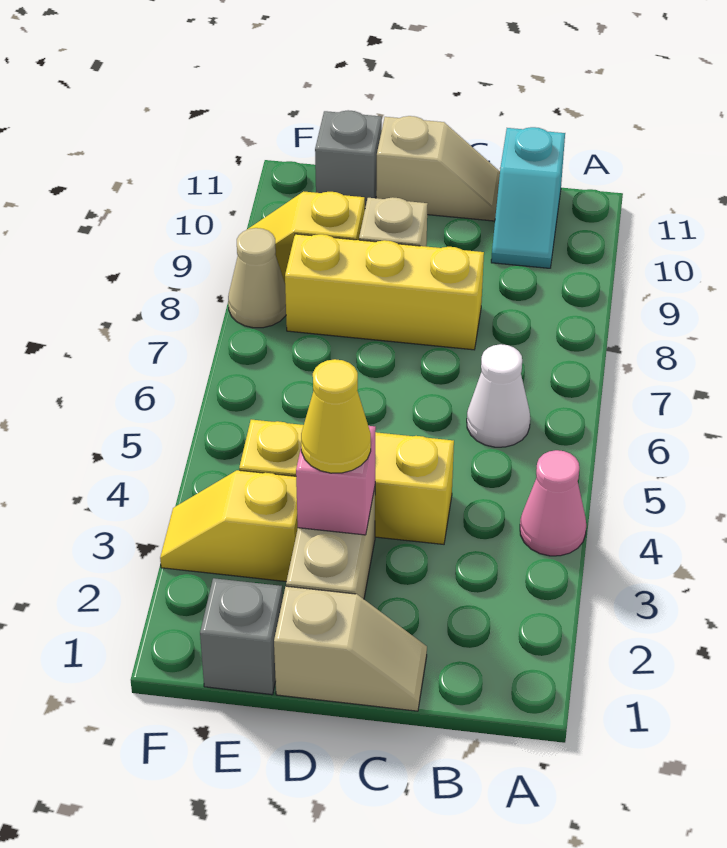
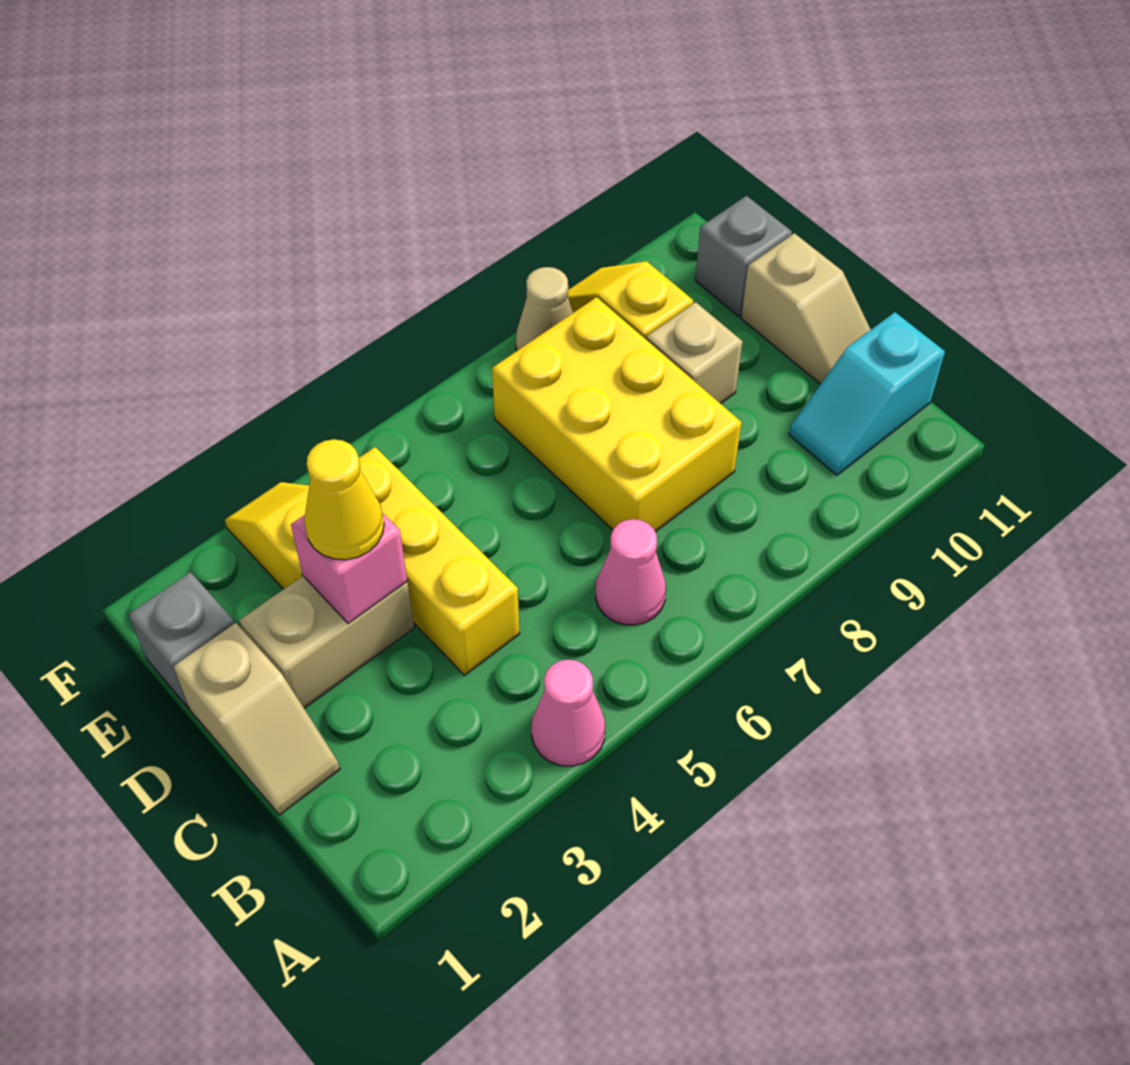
white 1x1 cone [467,344,530,447] -> pink 1x1 cone [595,519,666,625]
yellow 1x3 brick [285,234,484,350] -> yellow 2x3 brick [492,297,742,532]

